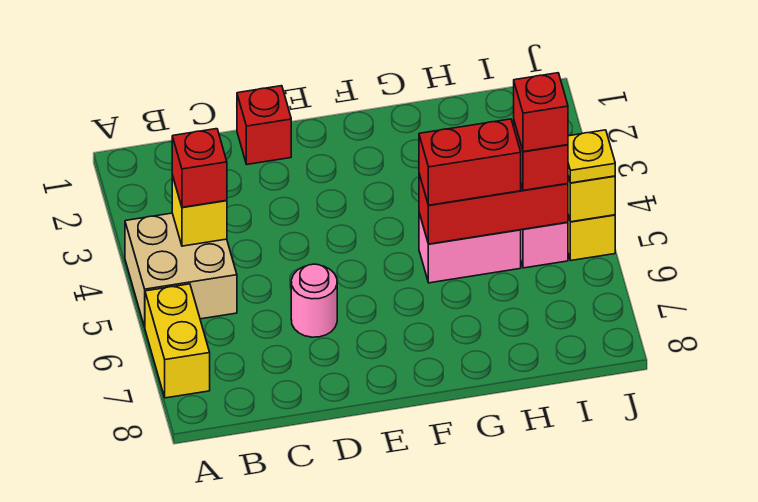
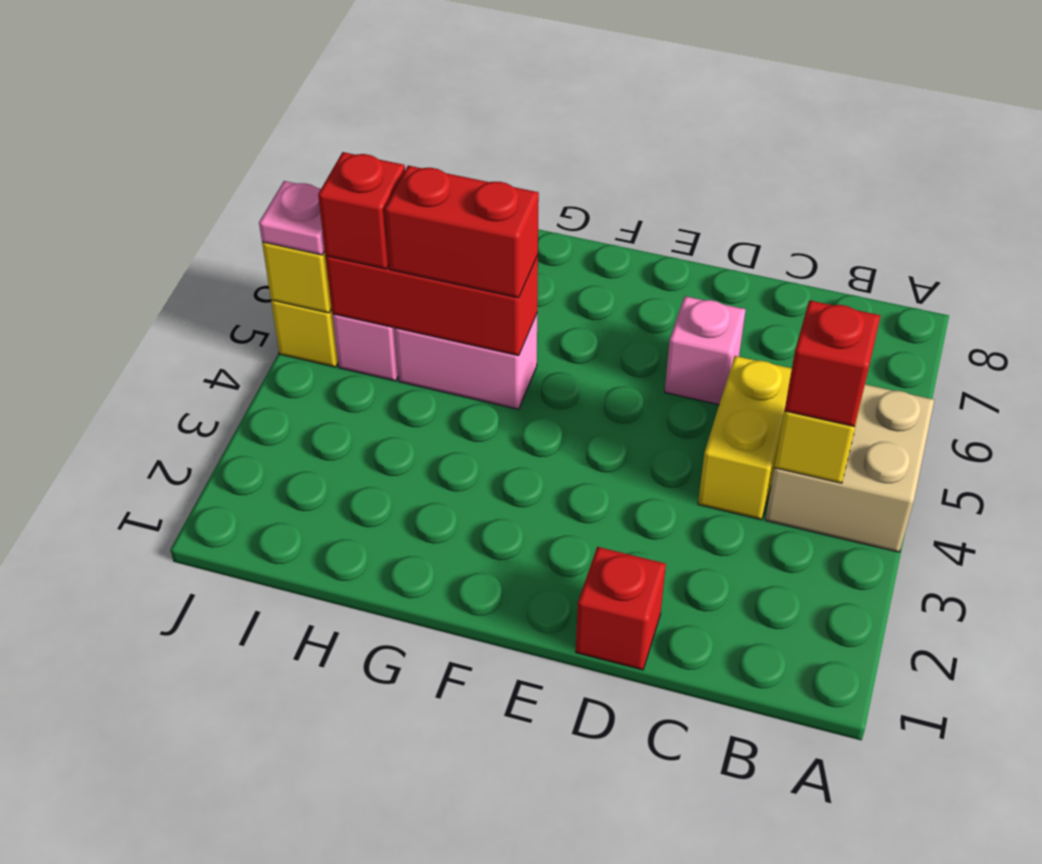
yellow 1x2 brick [145,284,210,398] -> yellow 1x2 brick moved to [698,356,792,520]
pink 1x1 round brick [291,264,337,337] -> pink 1x1 brick [665,296,746,405]
red 1x1 brick [514,73,568,152] -> none
yellow 1x1 plate [568,130,615,183] -> pink 1x1 plate [259,181,325,255]

